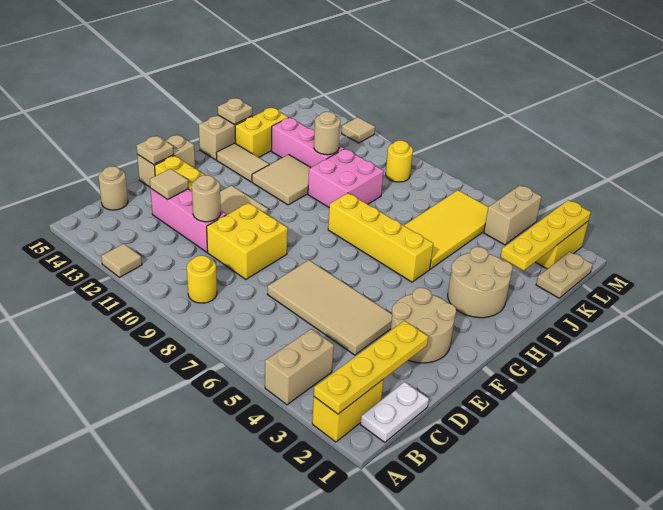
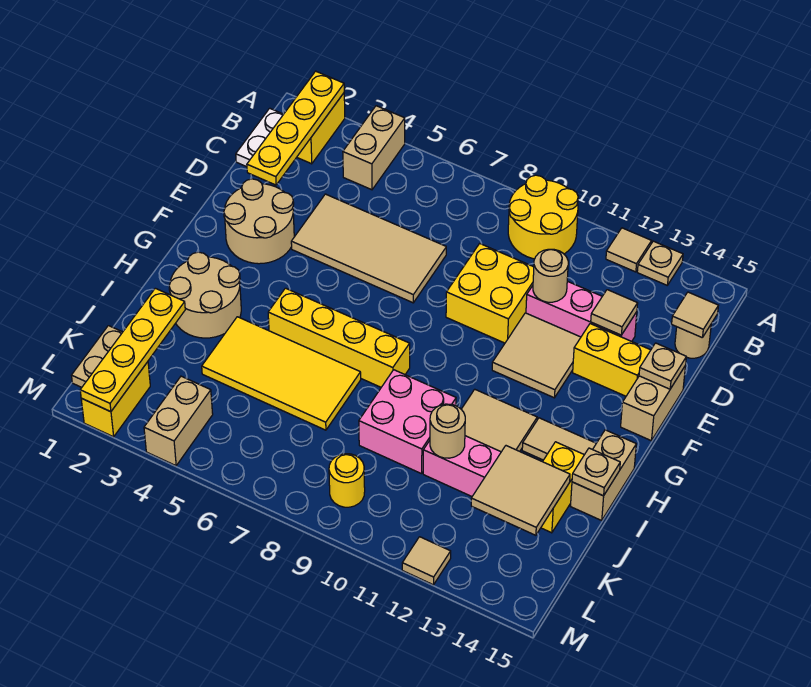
none -> tan 1x1 plate [637,241,683,285]
yellow 1x1 round brick [187,256,217,303] -> yellow 2x2 round brick [508,175,578,259]
none -> tan 1x1 tile [672,292,718,338]
yellow 2x4 tile [404,190,488,269] -> yellow 2x4 tile turned to [202,317,361,430]
none -> tan 2x2 tile [471,446,570,535]

